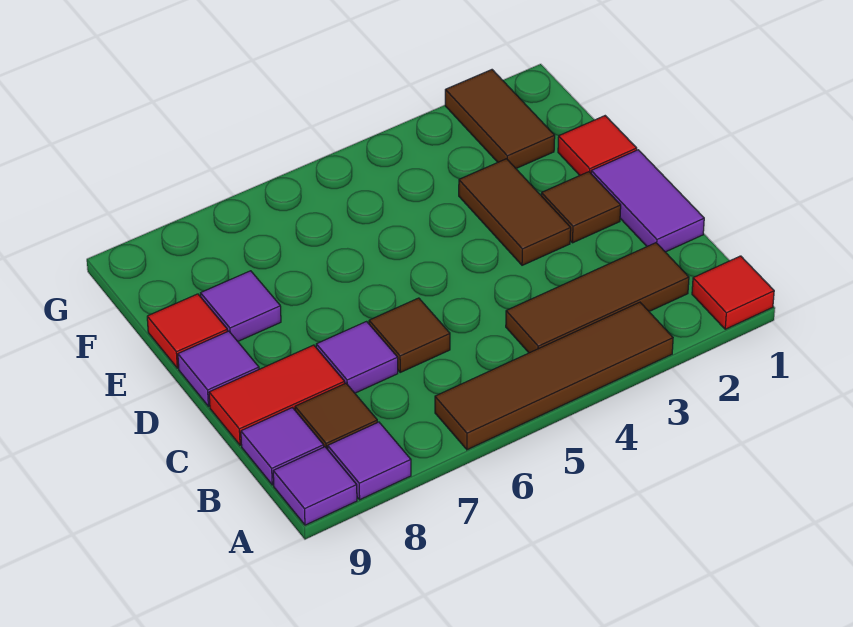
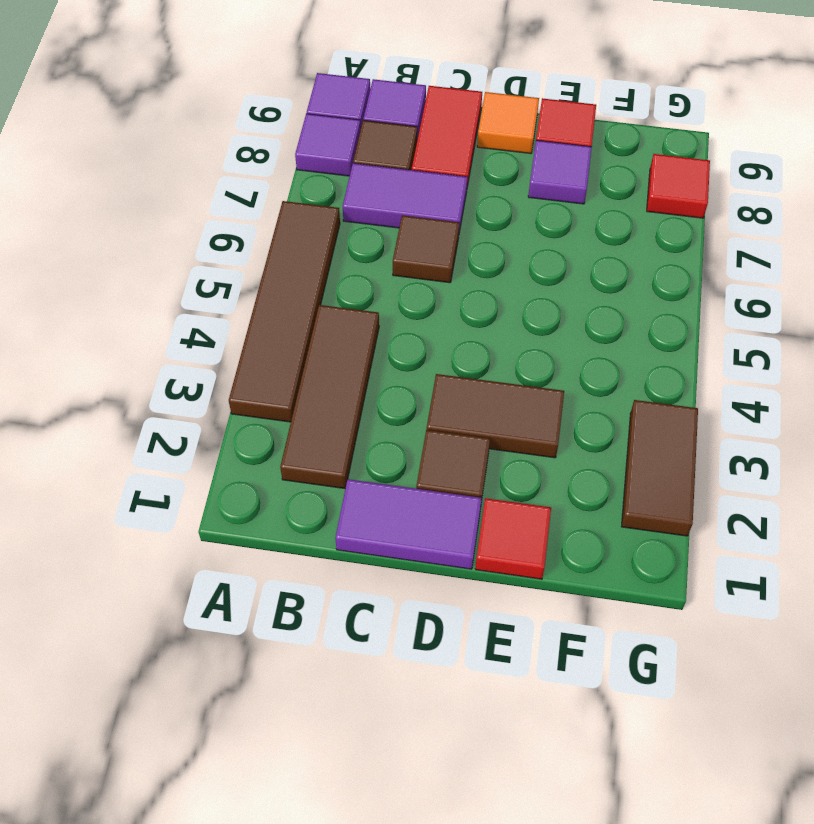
red 1x1 tile [692,256,774,329] -> red 1x1 tile moved to [647,154,710,218]
purple 1x1 tile [316,322,398,393] -> purple 1x2 tile [343,163,467,232]
purple 1x1 tile [178,331,259,407] -> orange 1x1 tile [477,92,539,154]
brown 1x2 tile [445,70,555,168] -> brown 1x2 tile turned to [621,400,698,536]

